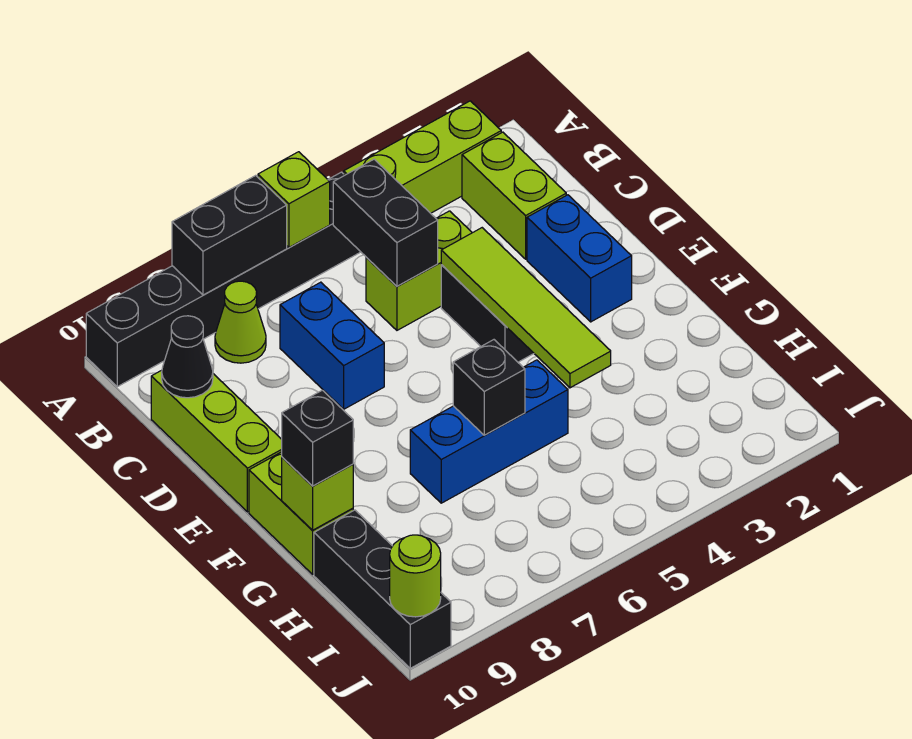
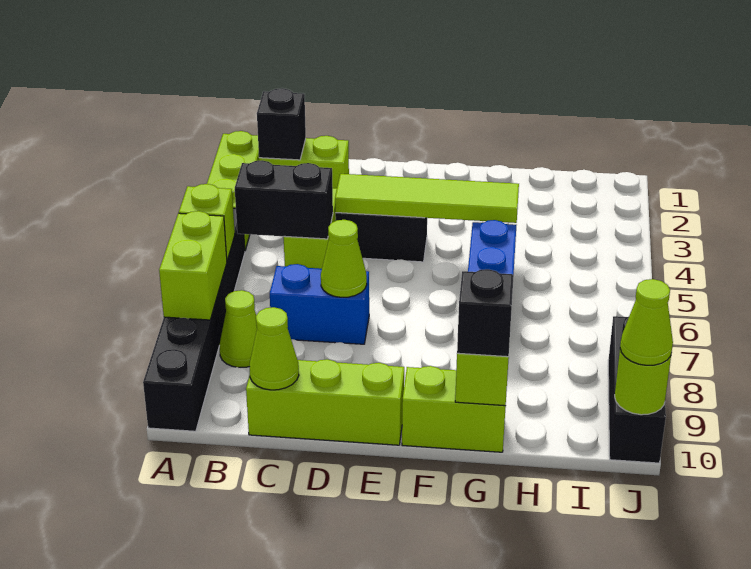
black 1x2 brick [172,175,287,295] -> lime 1x2 brick [159,211,227,320]
black 1x1 cone [162,316,213,398] -> lime 1x1 cone [250,307,299,390]
blue 1x2 brick [527,195,632,322] -> none
none -> lime 1x1 cone [321,220,367,297]
black 1x1 brick [453,340,525,435] -> black 1x1 brick moved to [257,88,306,160]
black 1x3 brick [314,510,451,668] -> black 1x3 brick turned to [608,316,666,463]
none -> lime 1x1 cone [620,279,673,365]

